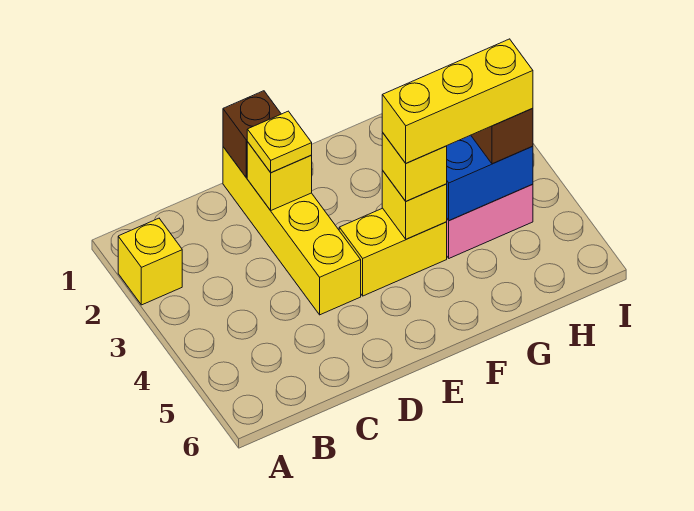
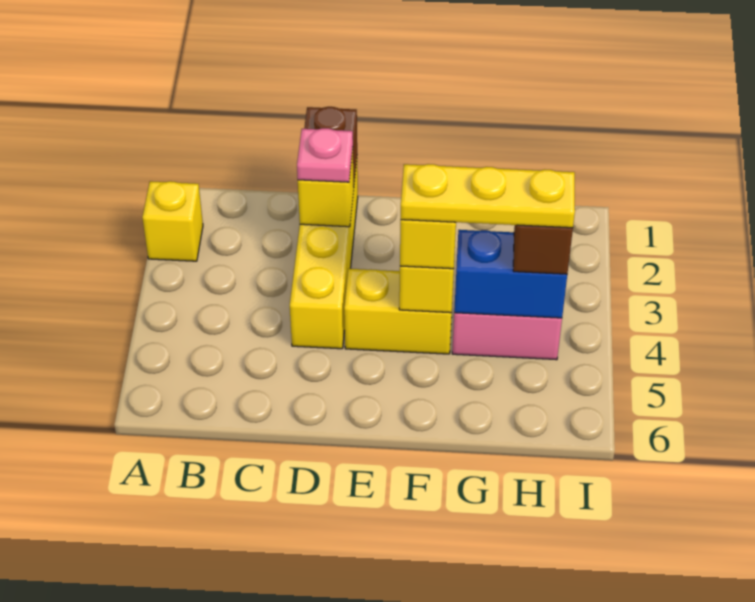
yellow 1x1 plate [247,111,312,172] -> pink 1x1 plate [297,128,353,182]
yellow 1x3 brick [382,39,533,163] -> yellow 1x3 plate [401,164,575,228]

